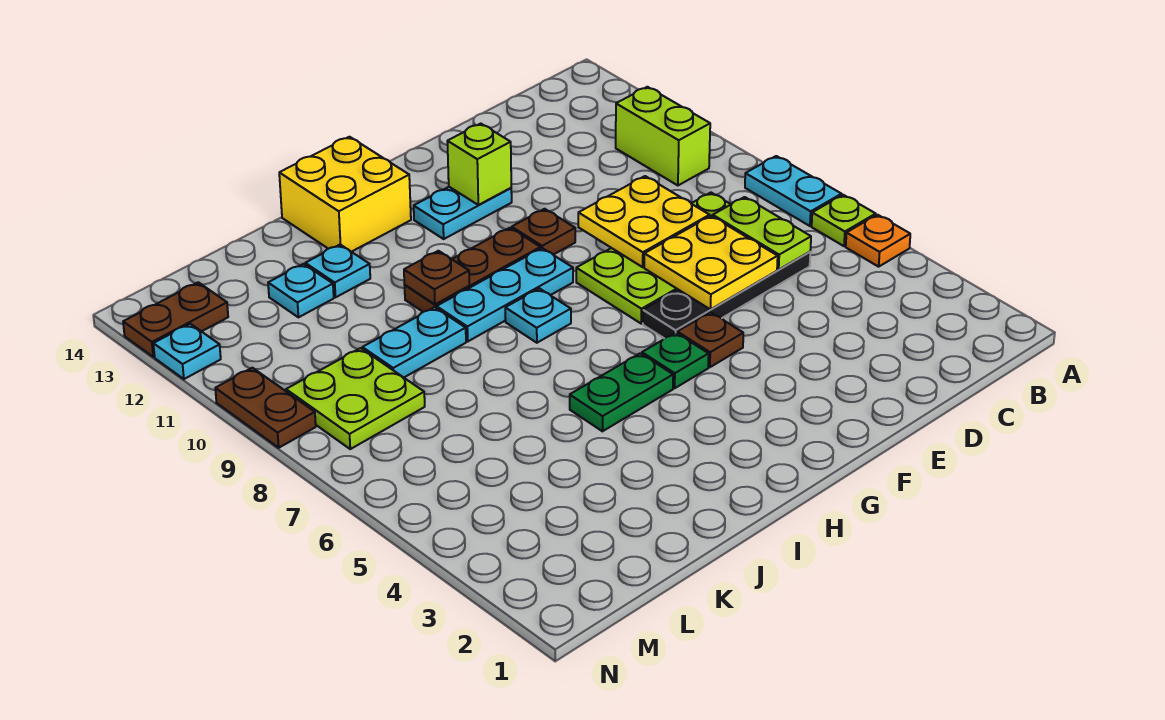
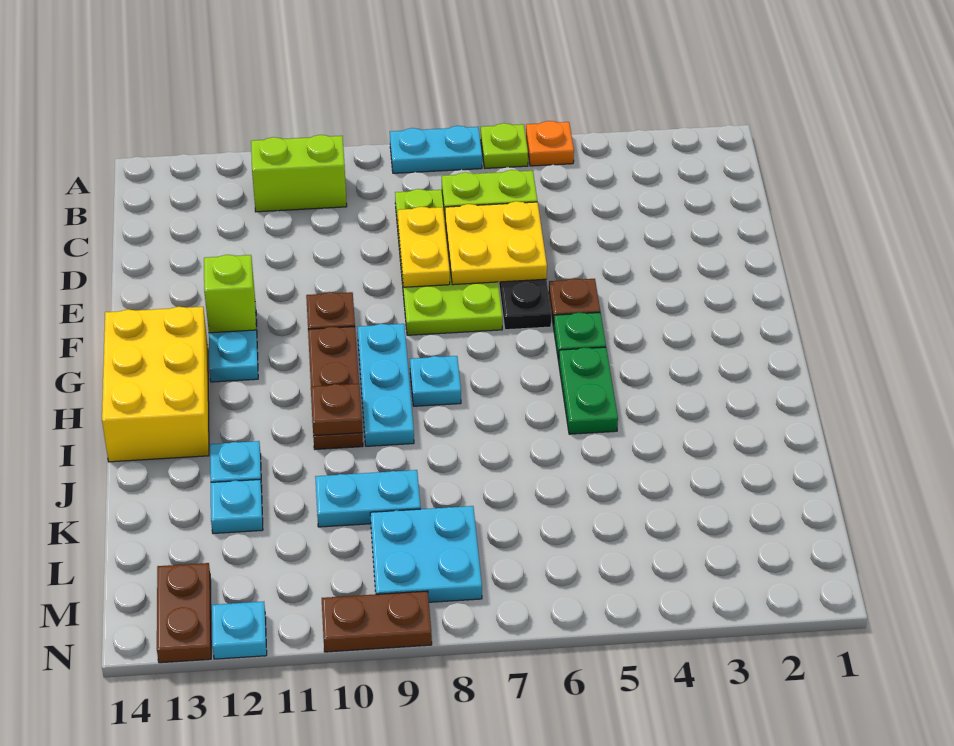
yellow 2x2 plate [578,176,710,267] -> yellow 1x2 plate [398,207,450,287]
yellow 2x2 brick [279,137,411,252] -> yellow 2x3 brick [102,307,209,462]
cyan 1x2 plate [362,307,466,377] -> cyan 1x2 plate turned to [315,470,421,527]
lime 2x2 plate [286,348,425,449] -> cyan 2x2 plate [370,506,482,602]

